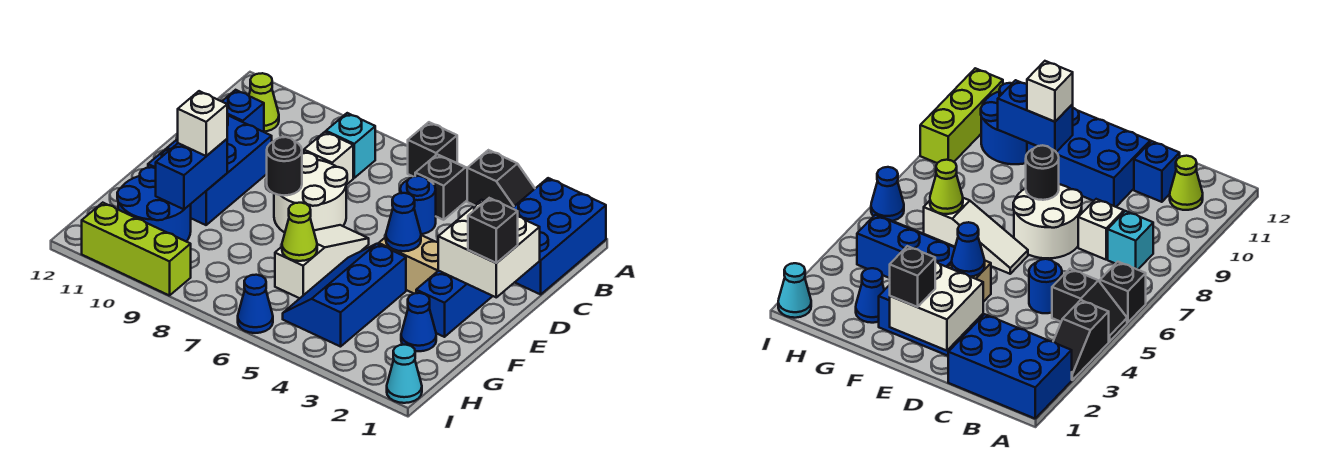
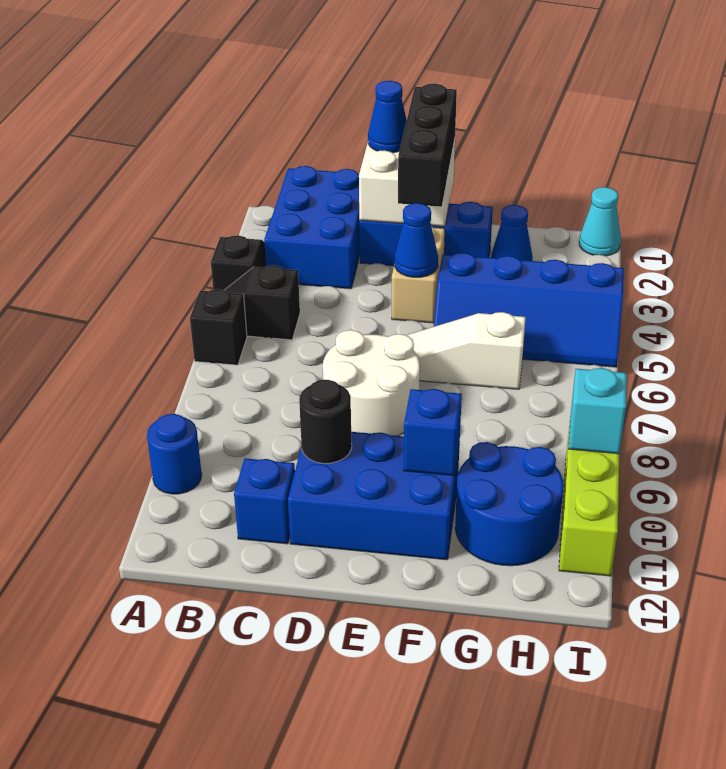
blue 2x3 brick [512,178,606,294] -> blue 2x3 brick turned to [264,166,360,289]
cyan 1x1 brick [326,113,375,178] -> cyan 1x1 brick moved to [569,368,627,454]
lime 1x1 cone [249,73,279,132] -> none
blue 1x1 round brick [400,176,436,234] -> blue 1x1 round brick moved to [147,414,202,494]
white 1x1 brick [304,132,353,185] -> none
black 1x1 brick [468,198,518,263] -> black 1x3 brick [398,84,457,207]
black 1x1 round brick [267,137,302,195] -> black 1x1 round brick moved to [299,380,352,463]
blue 2x3 slope [283,244,406,347] -> blue 2x4 slope [434,253,624,367]
blue 1x2 brick [156,139,227,209] -> blue 1x1 brick [404,389,462,476]
white 1x1 brick [178,91,227,156] -> none
lime 1x1 cone [282,203,317,261] -> none
blue 1x1 cone [238,275,273,333] -> blue 1x1 cone moved to [368,81,407,153]

